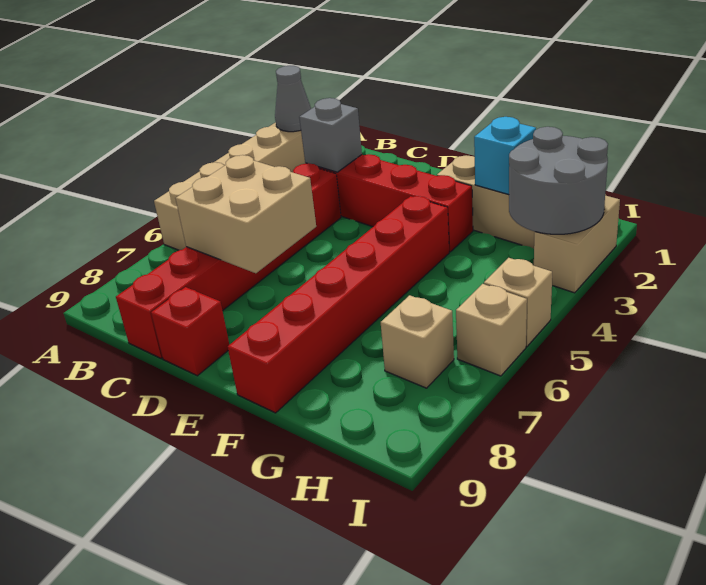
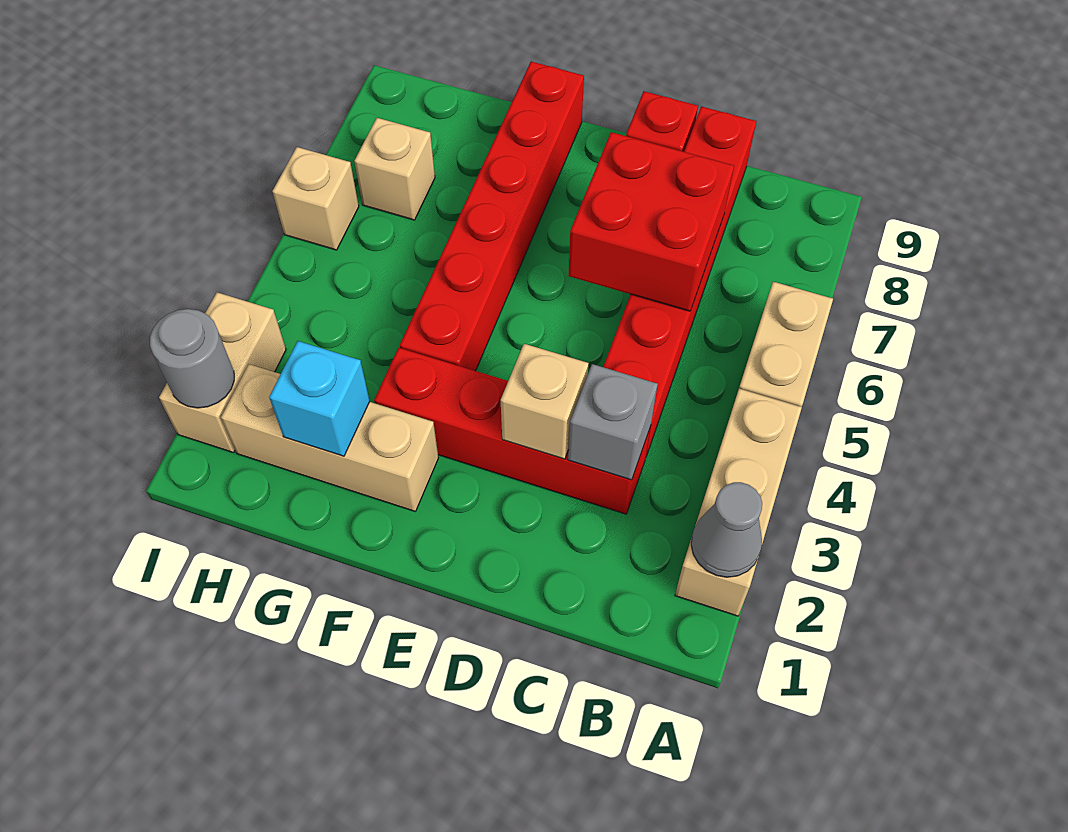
tan 2x2 brick [175,155,316,273] -> red 2x2 brick [568,132,734,311]
grey 2x2 round brick [509,127,608,234] -> grey 1x1 round brick [150,309,234,408]
tan 1x1 brick [484,258,552,346] -> tan 1x1 brick moved to [501,344,588,459]

